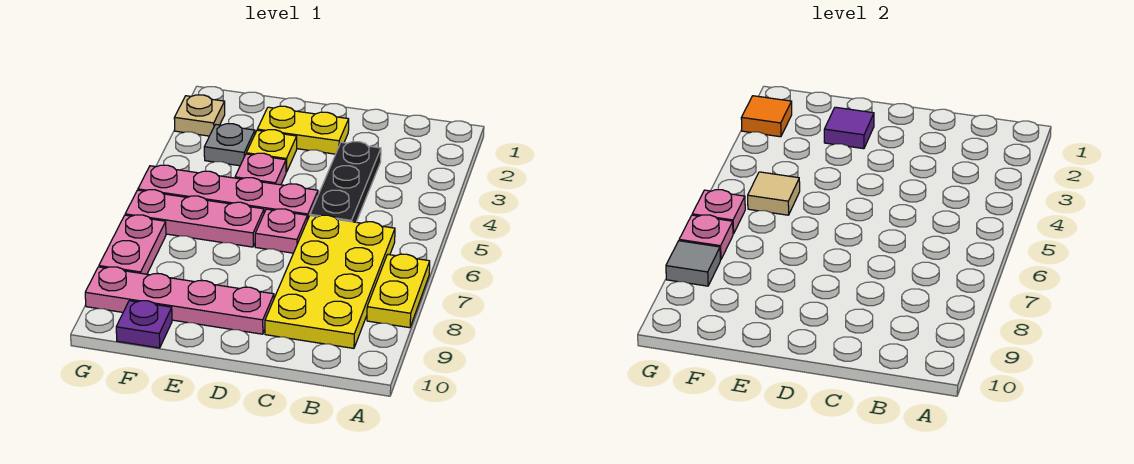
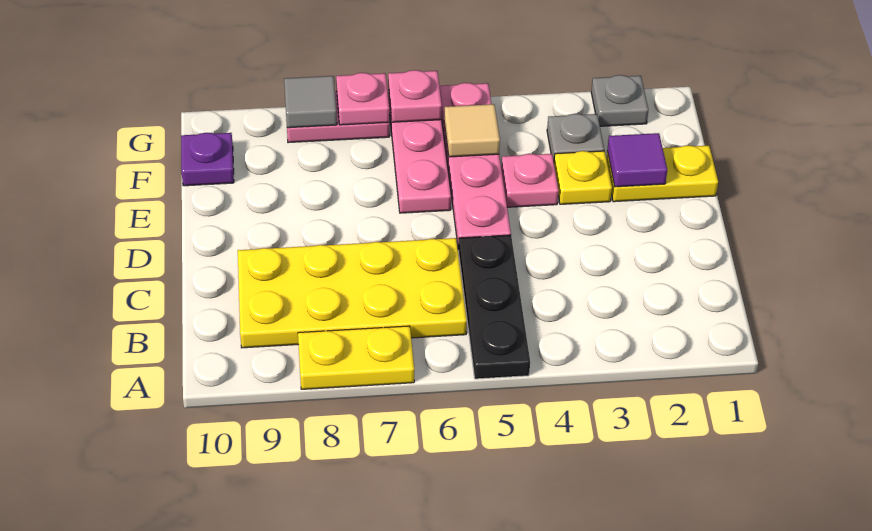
black 1x3 plate [310,142,381,222] -> black 1x3 plate turned to [459,235,530,379]
yellow 1x2 plate [257,106,349,154] -> yellow 1x2 plate turned to [606,146,718,202]
pink 1x1 plate [255,209,307,253] -> none
pink 1x4 plate [85,267,274,334] -> none
tan 1x1 plate [174,95,225,136] -> grey 1x1 plate [591,75,648,126]
orange 1x1 tile [741,96,792,137] -> none

